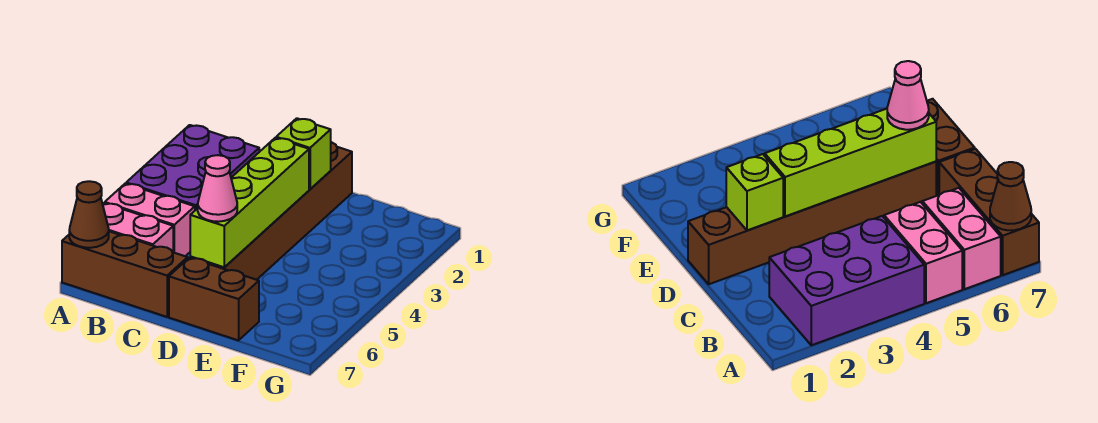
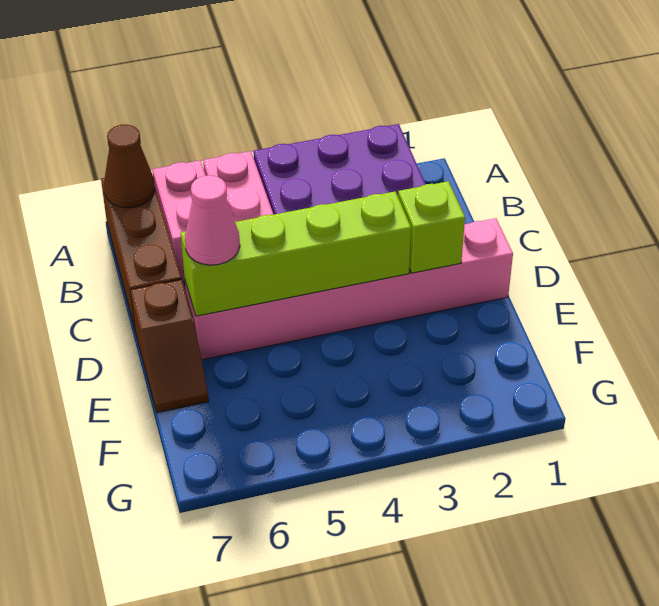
brown 1x6 brick [190,142,352,280] -> pink 1x6 brick [185,218,513,360]
brown 1x2 brick [169,258,259,340] -> brown 1x2 slope [130,280,209,413]

